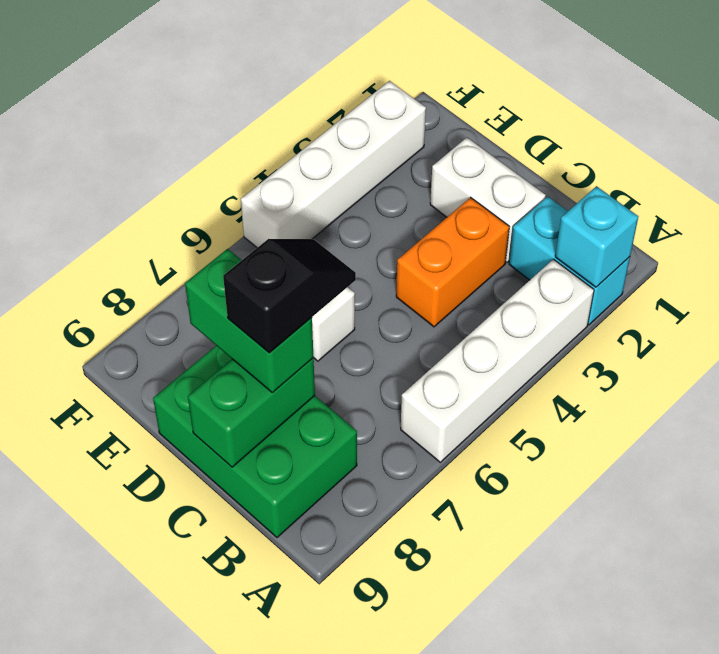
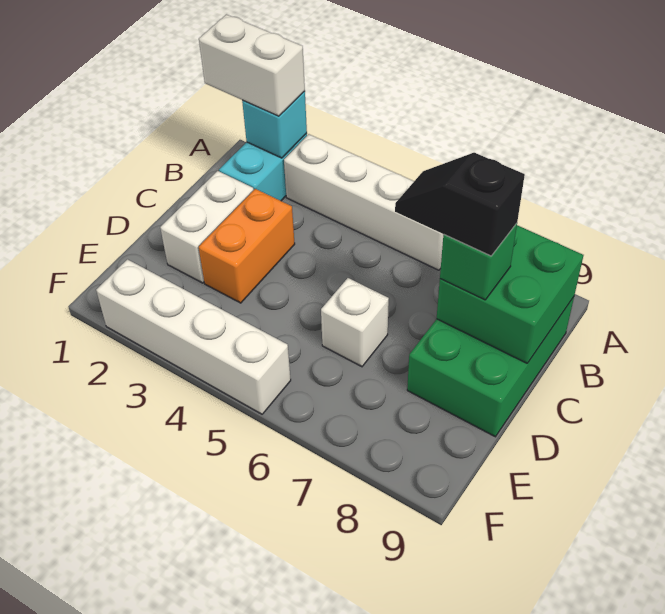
none -> white 1x2 brick [199,14,305,116]
orange 1x2 brick [396,198,509,327] -> orange 1x2 brick turned to [199,189,295,303]
green 1x2 brick [188,358,315,467] -> green 2x2 brick [437,225,583,363]
green 1x2 brick [185,249,314,392] -> green 1x1 brick [440,223,517,300]

